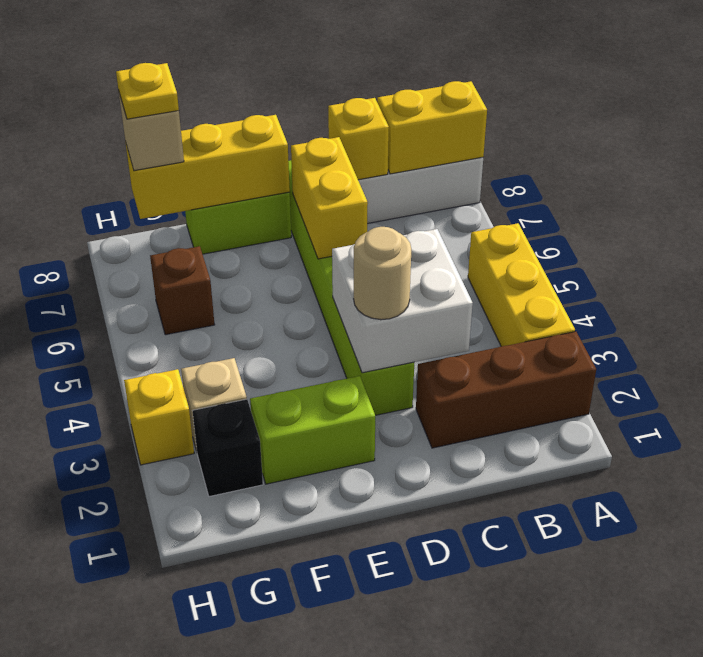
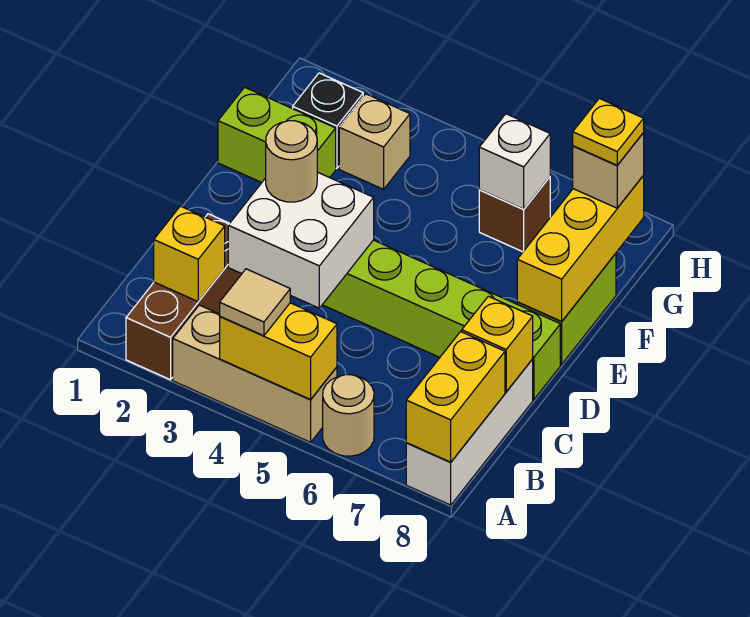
yellow 1x3 brick [468,223,575,346] -> tan 1x3 brick [173,305,337,442]
none -> tan 1x1 tile [220,269,290,336]
none -> tan 1x1 round brick [323,374,374,456]
yellow 1x2 brick [291,137,368,259] -> yellow 1x2 brick moved to [220,303,337,400]
lime 1x2 brick [250,376,375,484] -> lime 1x2 brick turned to [218,87,336,183]
none -> white 1x1 brick [479,114,550,209]
yellow 1x1 brick [124,369,194,465] -> yellow 1x1 brick moved to [154,206,225,301]

